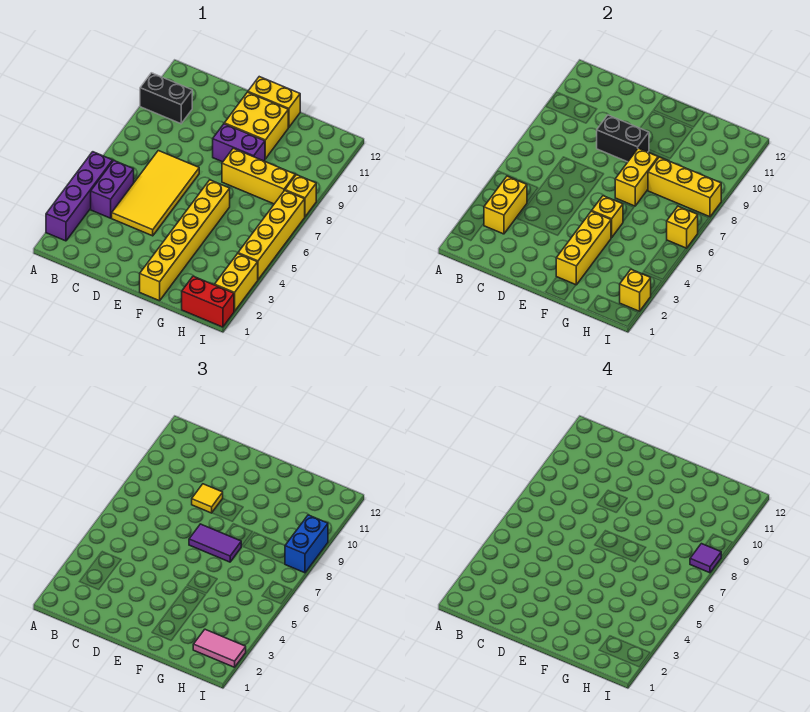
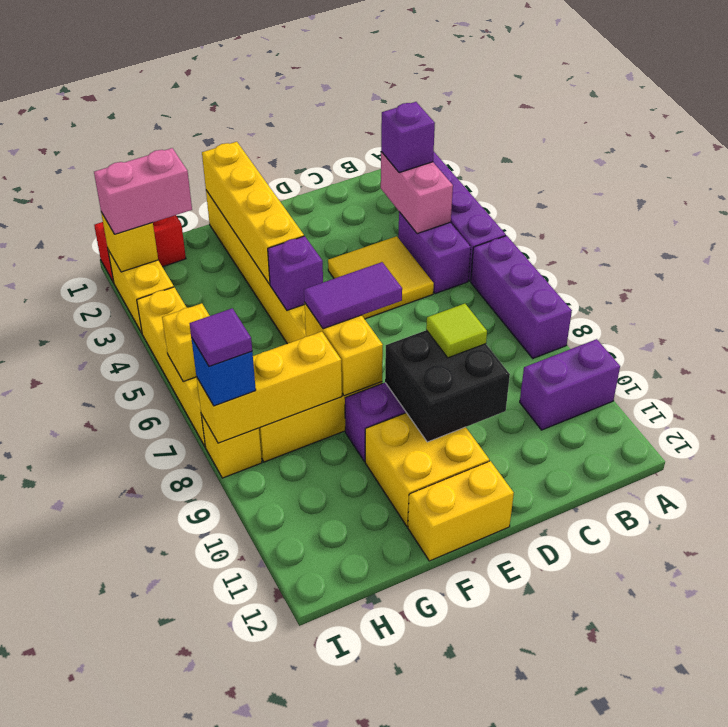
none -> purple 1x3 brick [471,236,572,358]
black 1x2 brick [140,73,192,124] -> purple 1x2 brick [520,339,620,430]
yellow 1x2 brick [484,176,527,234] -> pink 1x2 brick [381,152,453,234]
none -> purple 1x1 brick [381,102,435,173]
yellow 2x4 tile [112,151,199,236] -> yellow 2x2 tile [328,236,434,319]
black 1x2 brick [597,115,649,162] -> black 2x2 brick [385,330,510,442]
yellow 1x1 tile [192,484,223,513] -> lime 1x1 tile [426,303,487,358]
yellow 1x3 brick [556,211,611,285] -> yellow 1x4 brick [202,142,304,284]
yellow 1x1 brick [592,196,623,238] -> purple 1x1 brick [268,236,323,310]
pink 1x2 tile [193,629,246,667] -> pink 1x2 brick [94,148,192,234]
blue 1x2 brick [285,515,328,573] -> blue 1x1 brick [191,337,256,406]

